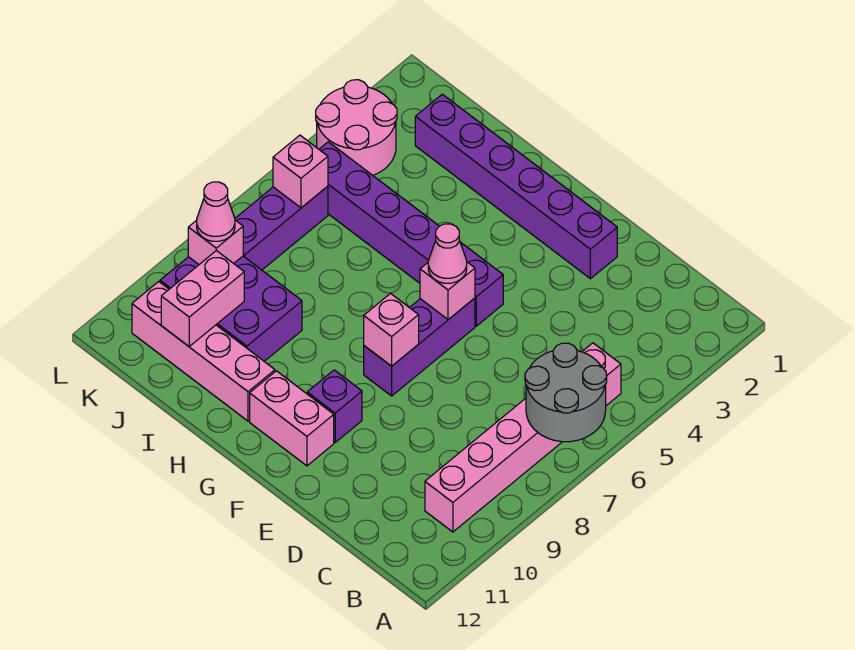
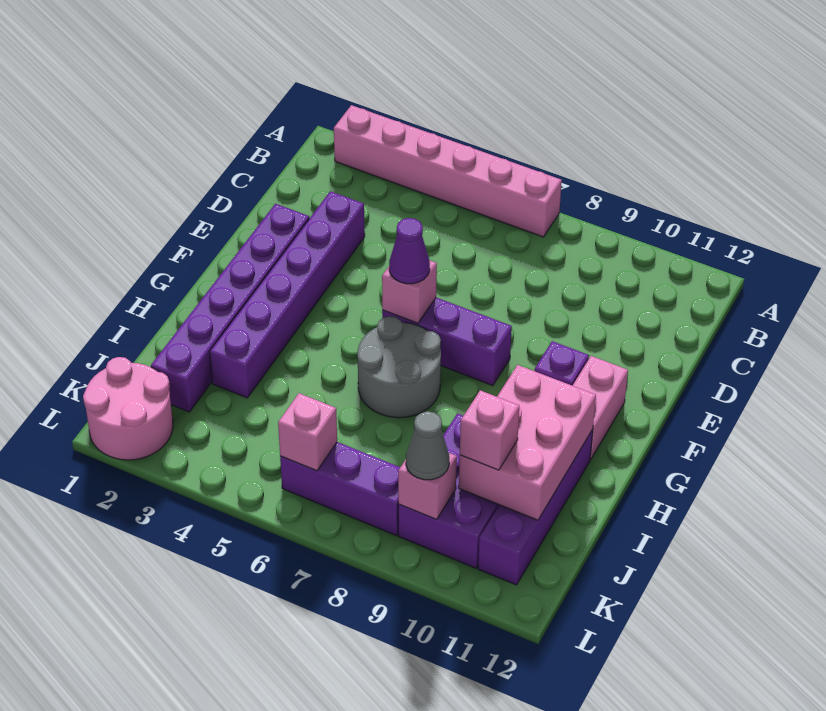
grey 2x2 round brick [525,343,607,442] -> grey 2x2 round brick moved to [357,316,441,418]
pink 1x6 brick [425,343,621,532] -> pink 1x6 brick moved to [334,105,562,237]
purple 1x6 brick [319,142,503,326] -> purple 1x6 brick moved to [210,191,365,398]
pink 1x1 cone [428,224,467,283] -> purple 1x1 cone [389,218,430,284]
pink 1x1 brick [364,294,419,366] -> pink 1x1 brick moved to [460,390,519,470]
pink 1x4 brick [132,282,275,421] -> purple 1x4 brick [478,429,593,585]
pink 1x2 brick [161,251,244,346] -> pink 2x3 brick [459,365,596,520]
pink 2x2 round brick [316,80,397,175] -> pink 2x2 round brick moved to [83,357,173,460]
pink 1x1 cone [197,182,235,241] -> grey 1x1 cone [406,411,449,480]

